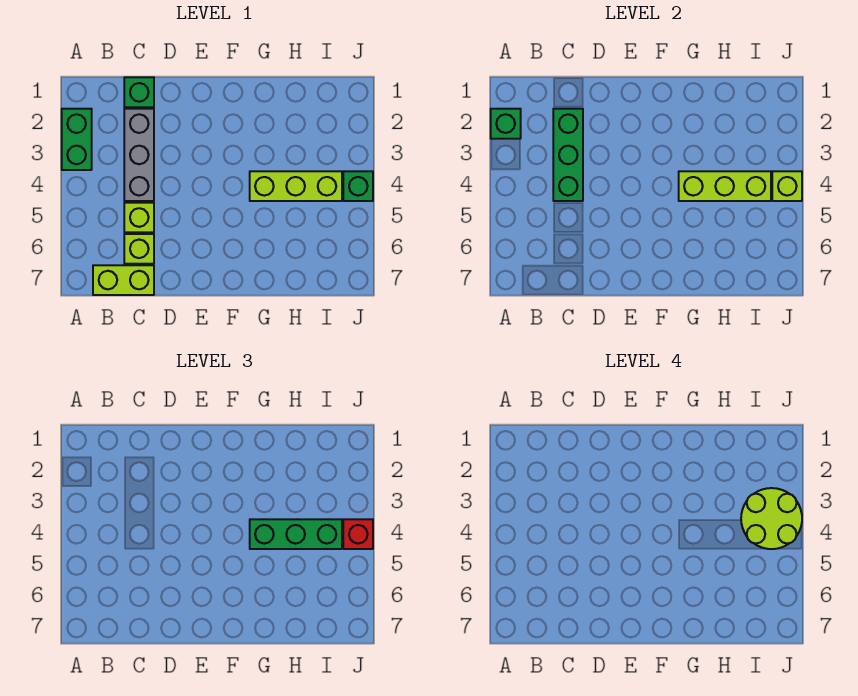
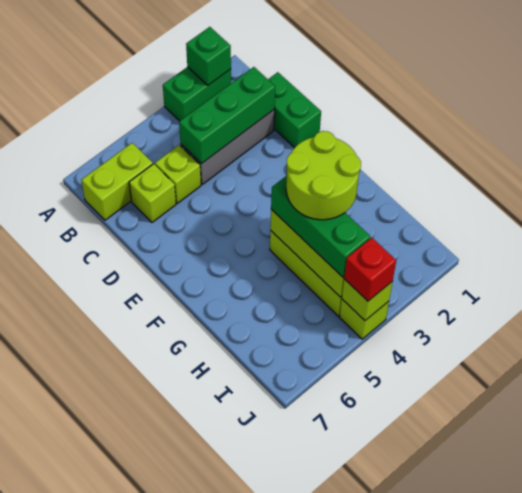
lime 1x2 brick [93,265,154,295] -> lime 1x2 brick turned to [82,143,153,220]
green 1x1 brick [124,77,154,107] -> green 1x2 brick [268,72,321,148]
lime 2x2 round brick [741,488,802,549] -> lime 2x2 round brick moved to [286,131,361,220]
green 1x1 brick [343,171,373,201] -> lime 1x1 brick [339,299,389,339]

